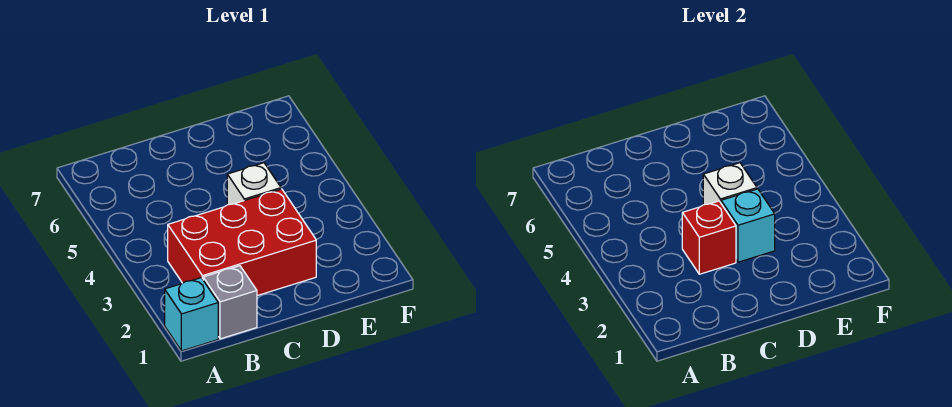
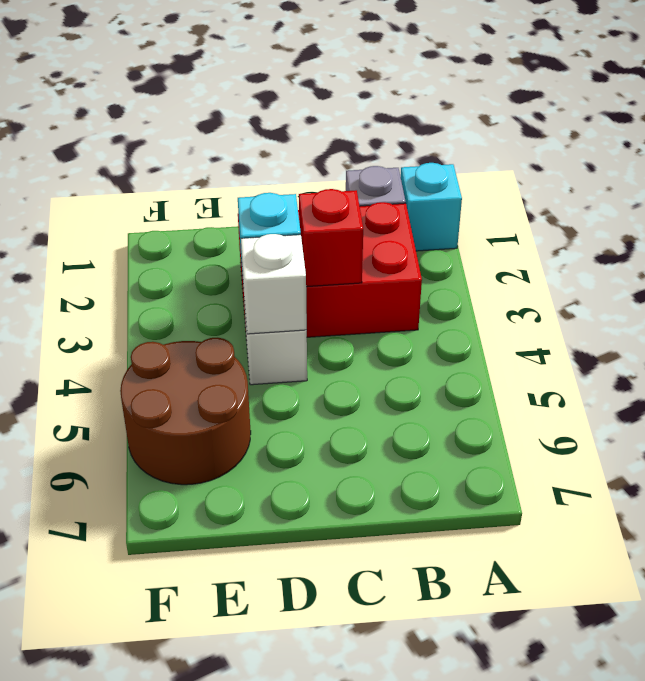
none -> brown 2x2 round brick [120,338,251,485]

